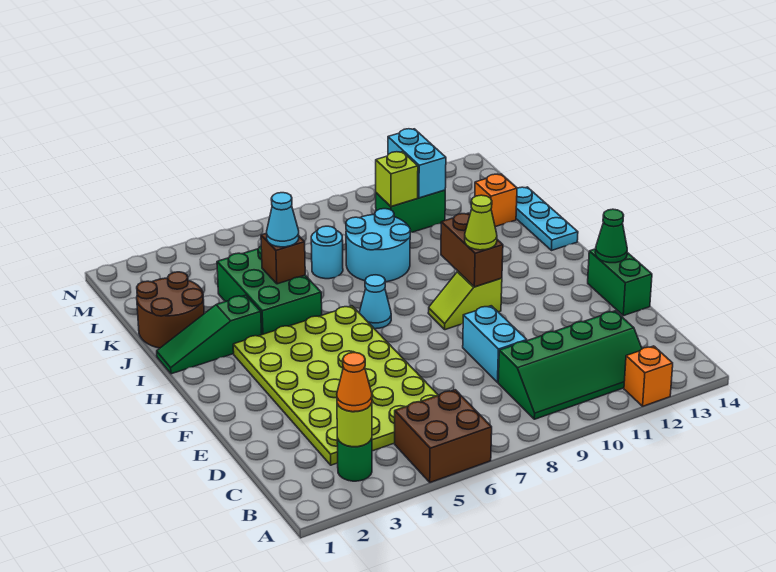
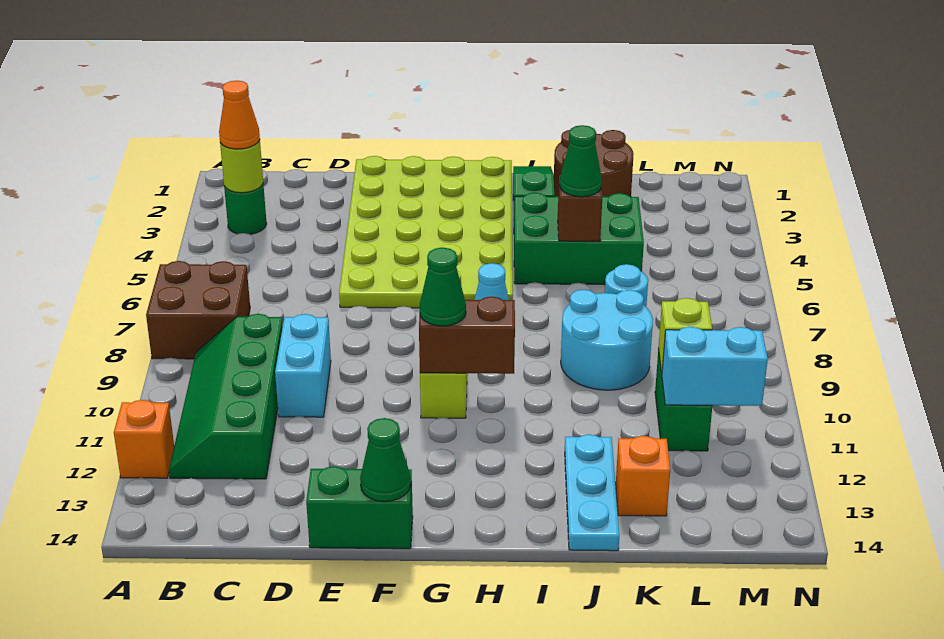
brown 2x2 brick [395,390,492,482] -> brown 2x2 brick moved to [146,261,250,359]
lime 4x6 plate [233,306,438,465] -> lime 4x6 plate turned to [339,156,513,308]
cyan 1x2 brick [463,306,527,382] -> cyan 1x2 brick turned to [275,314,331,417]
lime 1x1 cone [465,195,497,250] -> green 1x1 cone [420,247,466,326]
cyan 1x3 plate [516,187,578,251] -> cyan 1x3 plate turned to [565,434,619,551]
cyan 1x1 cone [267,193,299,247] -> green 1x1 cone [560,125,602,197]

